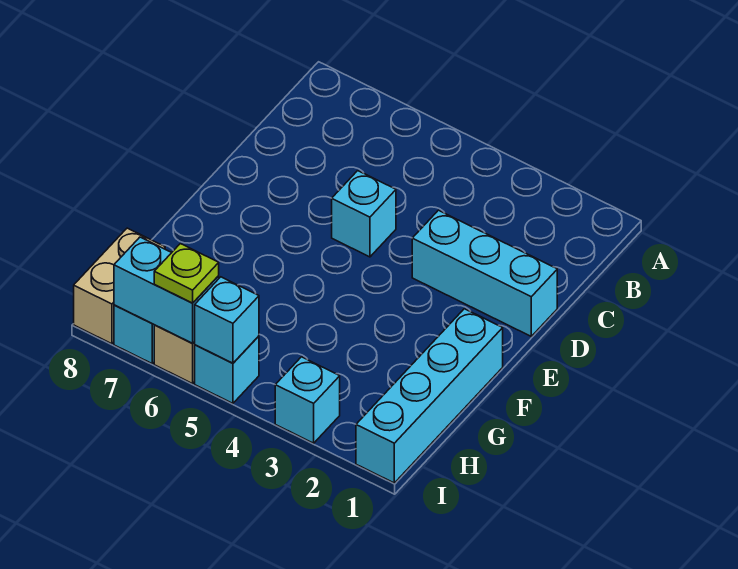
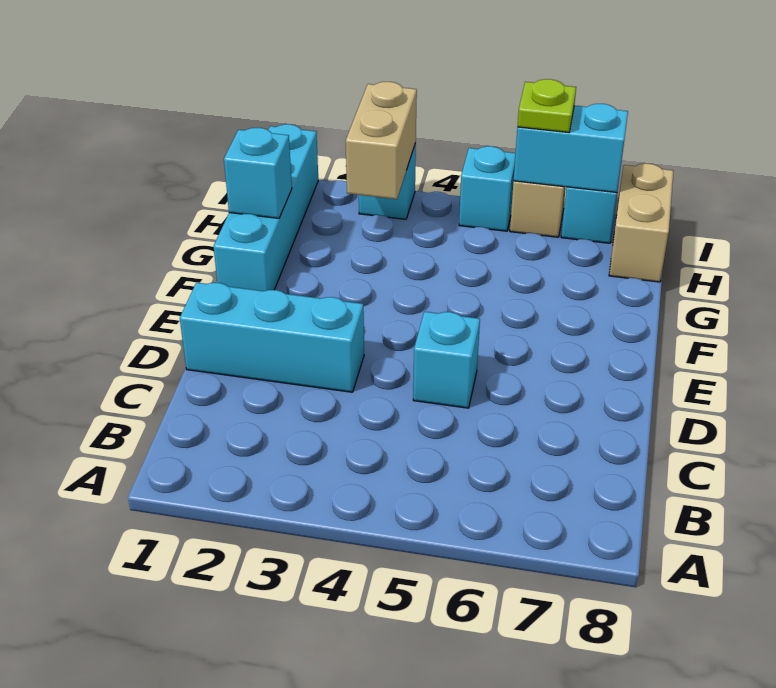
none -> tan 1x2 brick [346,82,417,199]
cyan 1x1 brick [195,277,259,363] -> cyan 1x1 brick moved to [224,128,292,218]

